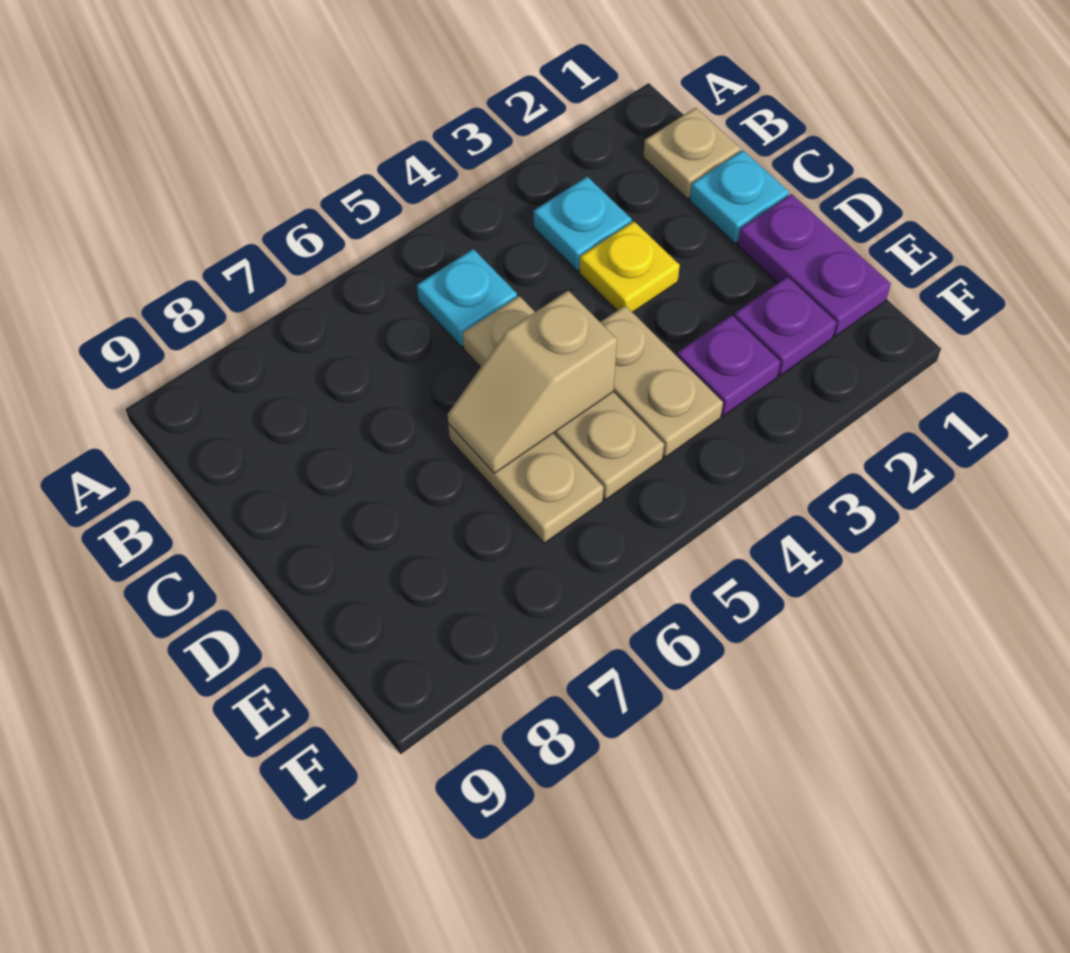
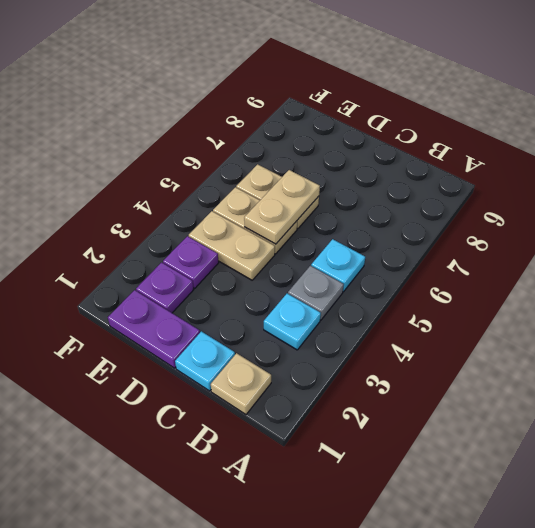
none -> grey 1x1 plate [288,266,344,320]
yellow 1x1 plate [580,221,680,313] -> none
tan 1x3 plate [463,296,664,499] -> tan 1x2 plate [213,187,297,254]
tan 1x2 slope [448,291,617,473] -> tan 1x2 plate [244,170,320,244]

